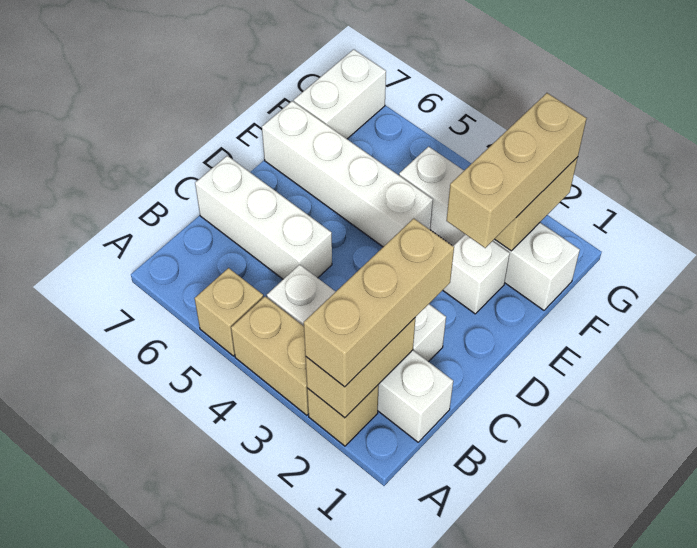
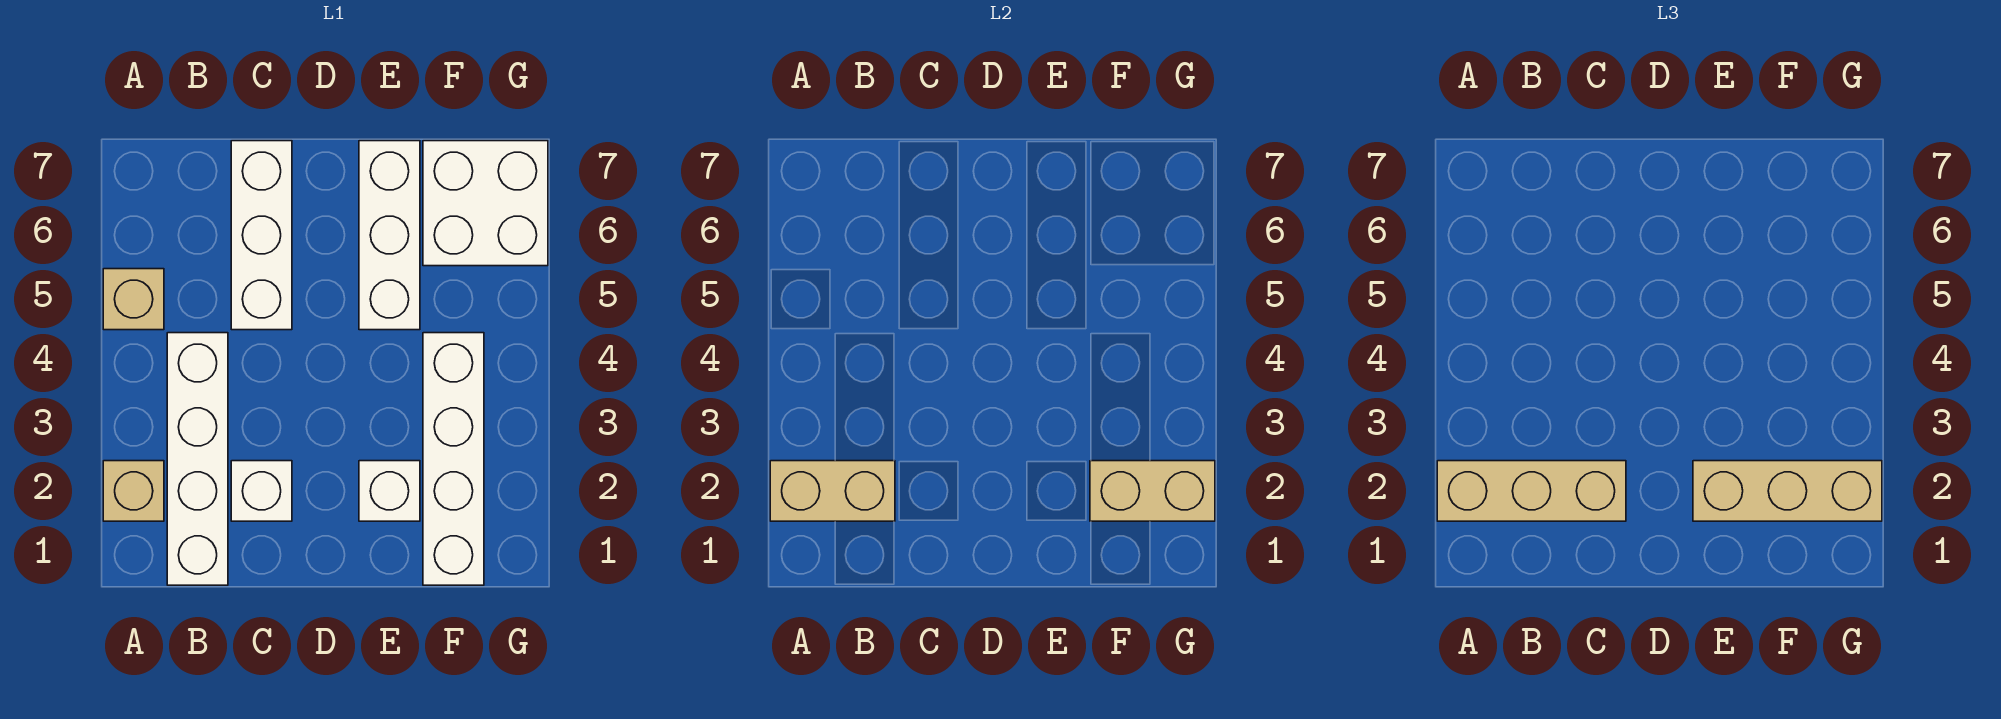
tan 1x2 brick [231,296,308,415] -> none
white 1x4 brick [262,101,433,247] -> white 1x3 brick [359,141,420,330]
white 1x2 brick [294,49,386,139] -> white 2x2 brick [423,141,548,266]

